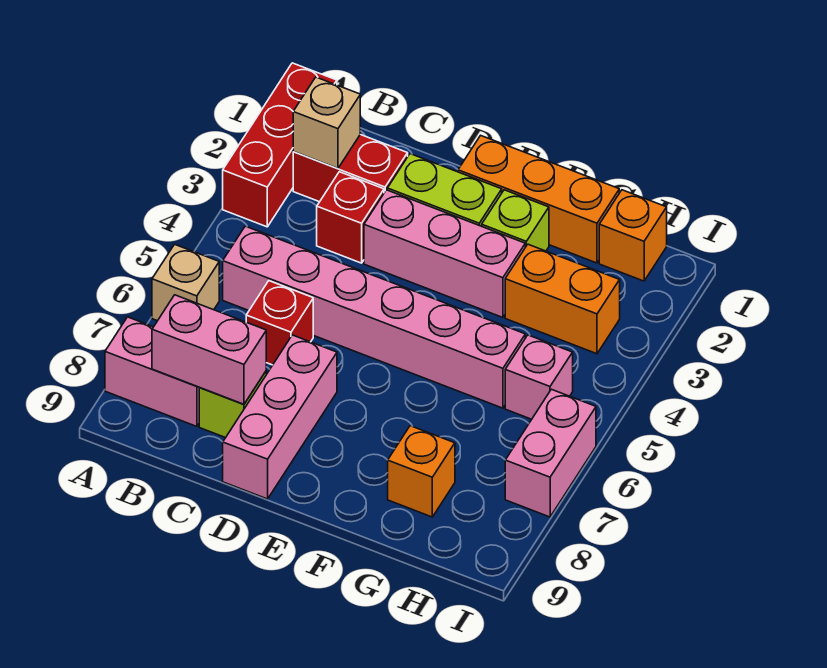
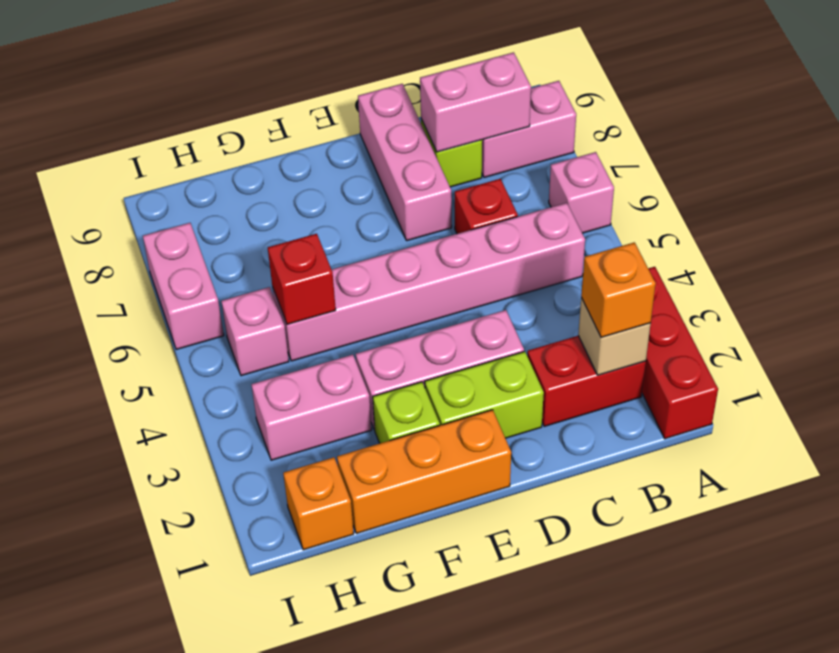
tan 1x1 brick [152,244,219,321] -> pink 1x1 brick [549,152,614,233]
red 1x1 brick [317,172,384,263] -> red 1x1 brick moved to [268,234,336,324]
orange 1x2 brick [505,244,620,354] -> pink 1x2 brick [251,355,372,460]
orange 1x1 brick [388,426,455,517] -> orange 1x1 brick moved to [581,242,656,338]

